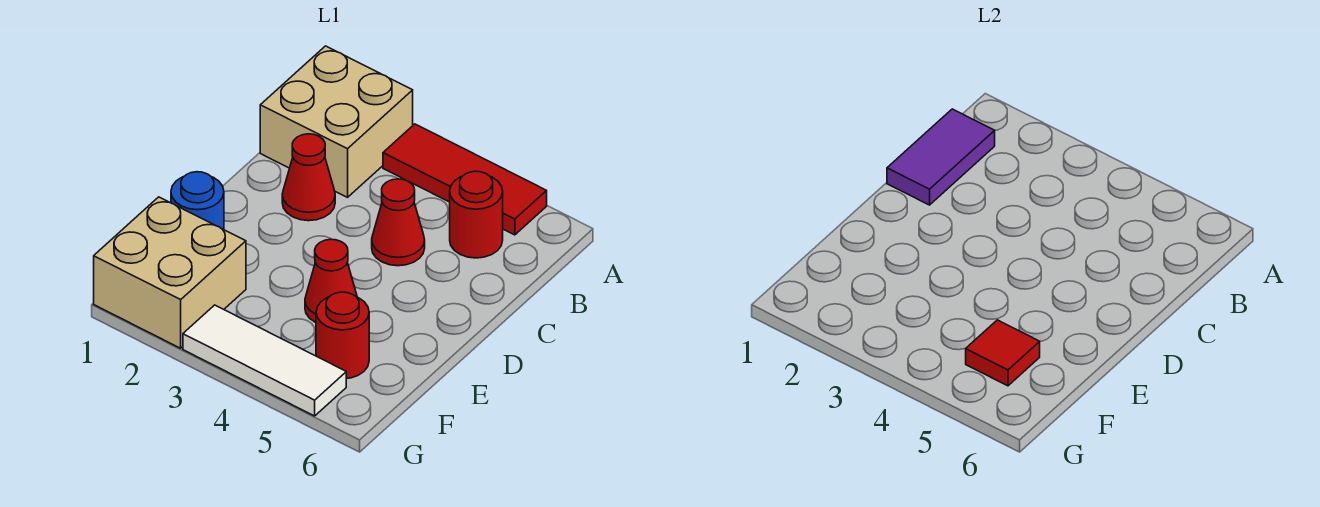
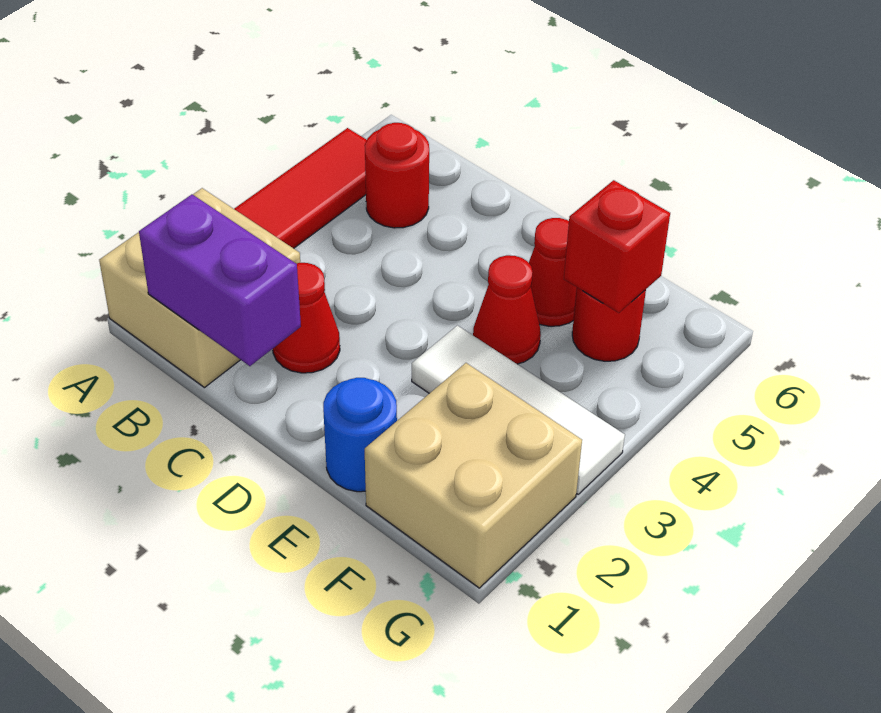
purple 1x2 tile [887,109,995,205] -> purple 1x2 brick [139,194,301,366]
red 1x1 cone [372,179,425,266] -> red 1x1 cone moved to [529,218,577,326]
red 1x1 tile [966,320,1040,386] -> red 1x1 brick [564,180,670,313]
white 1x3 tile [183,305,346,416] -> white 1x3 tile turned to [412,325,625,494]

